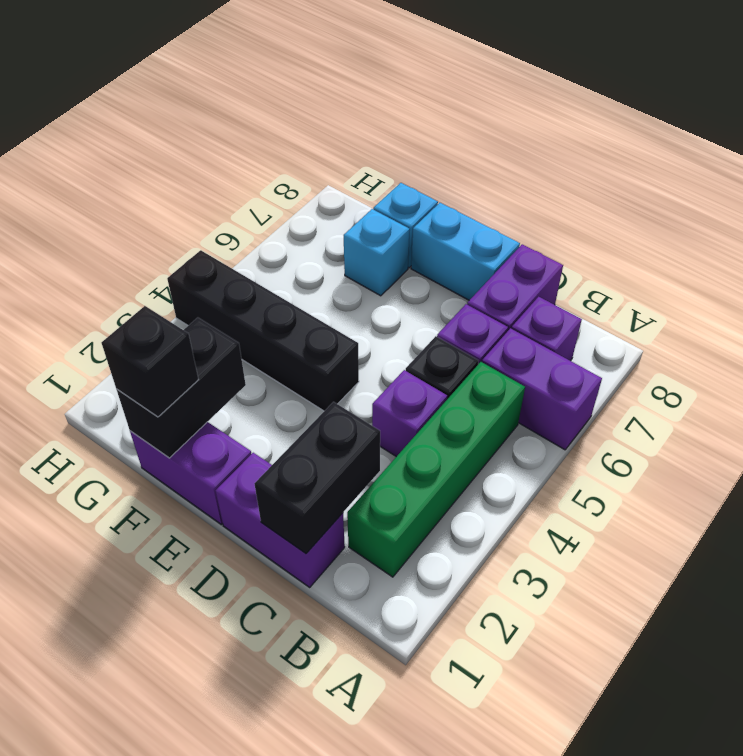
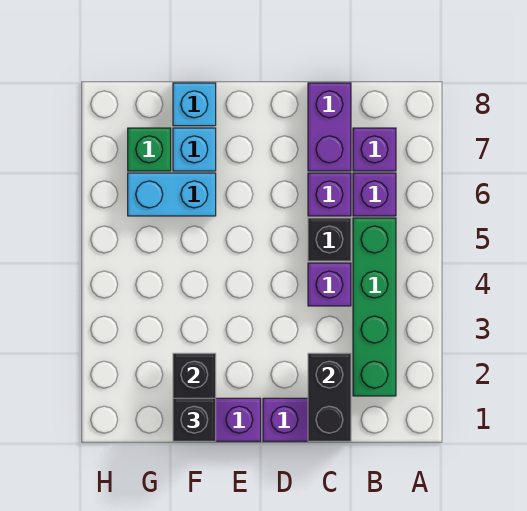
purple 1x2 brick [482,328,602,450] -> purple 1x1 brick [353,173,396,216]
cyan 1x2 brick [411,203,520,300] -> cyan 1x2 brick moved to [128,173,216,216]
black 1x4 brick [167,250,359,411] -> none
none -> green 1x1 brick [128,128,171,171]

